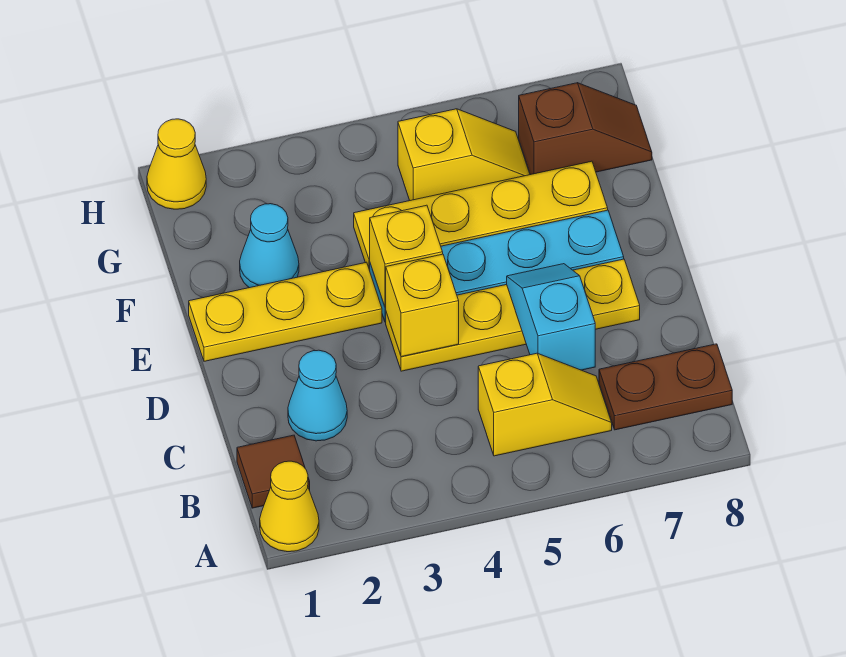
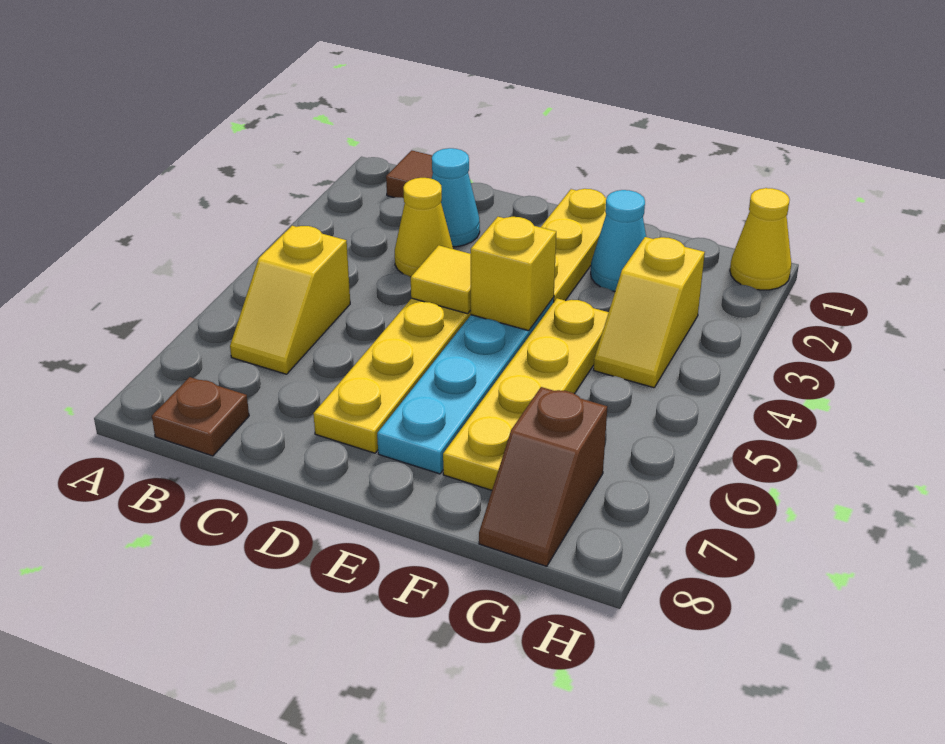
yellow 1x1 cone [260,461,319,552] -> yellow 1x1 cone moved to [395,178,453,277]
brown 1x2 plate [599,344,732,430] -> brown 1x1 plate [152,377,249,456]
cyan 1x2 slope [507,264,595,370] -> none
yellow 1x1 brick [386,254,459,357] -> yellow 1x1 tile [411,245,471,314]
yellow 1x2 slope [398,109,530,201] -> yellow 1x2 slope moved to [594,237,705,388]

